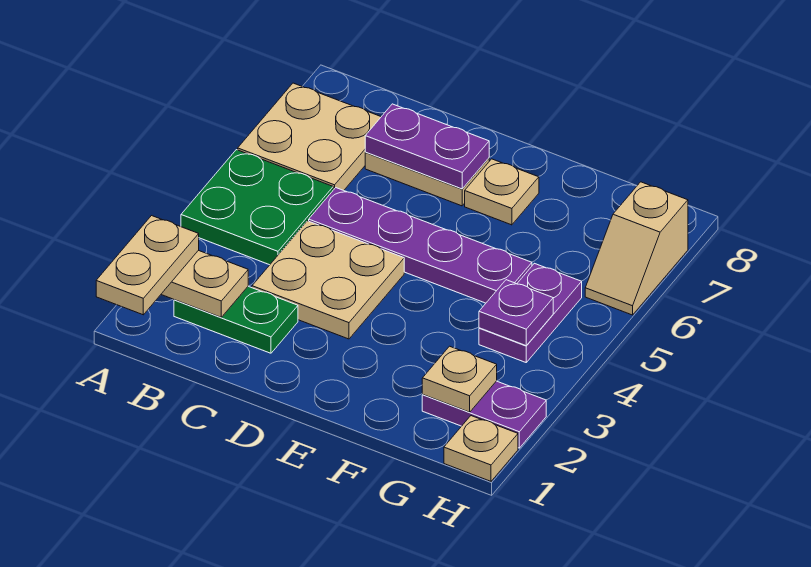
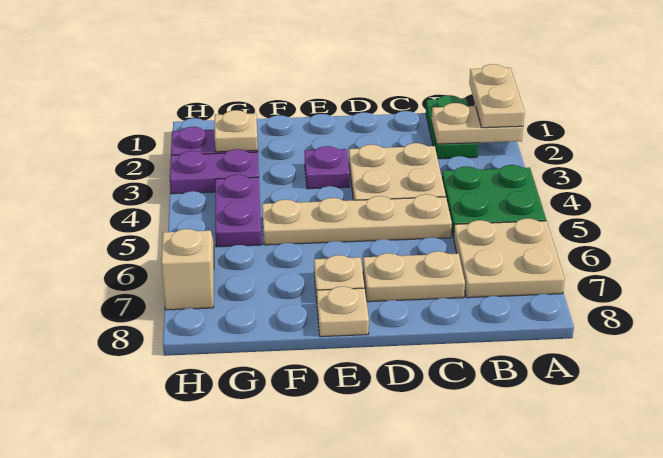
green 1x2 plate [174,286,298,353] -> green 1x2 plate turned to [426,95,478,159]
purple 1x4 plate [309,188,532,303] -> tan 1x4 plate [262,194,452,245]
purple 1x2 plate [365,104,489,189] -> purple 1x2 plate moved to [170,149,259,194]
purple 1x1 plate [479,280,553,346] -> purple 1x1 plate moved to [304,146,350,189]
tan 1x1 plate [444,416,518,481] -> tan 1x1 plate moved to [317,286,369,337]

